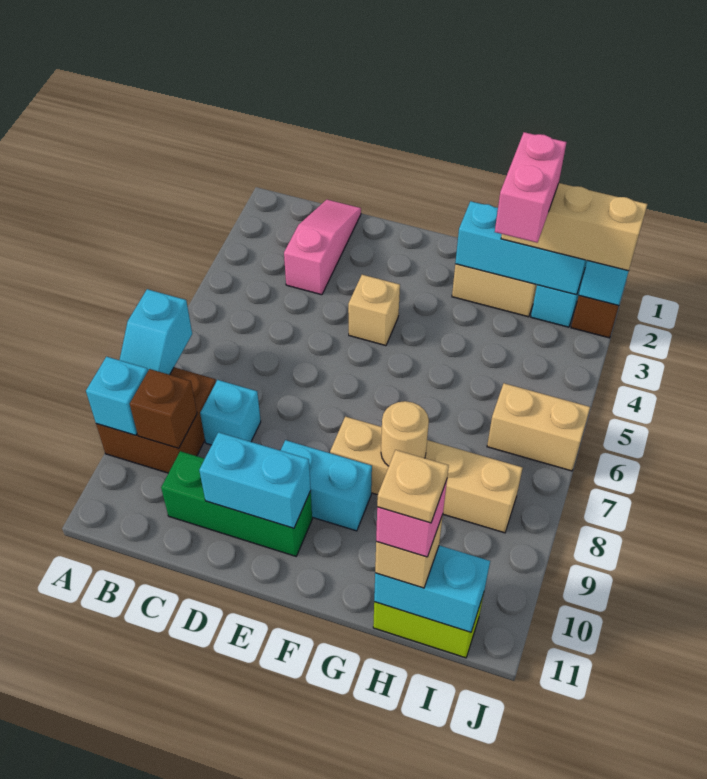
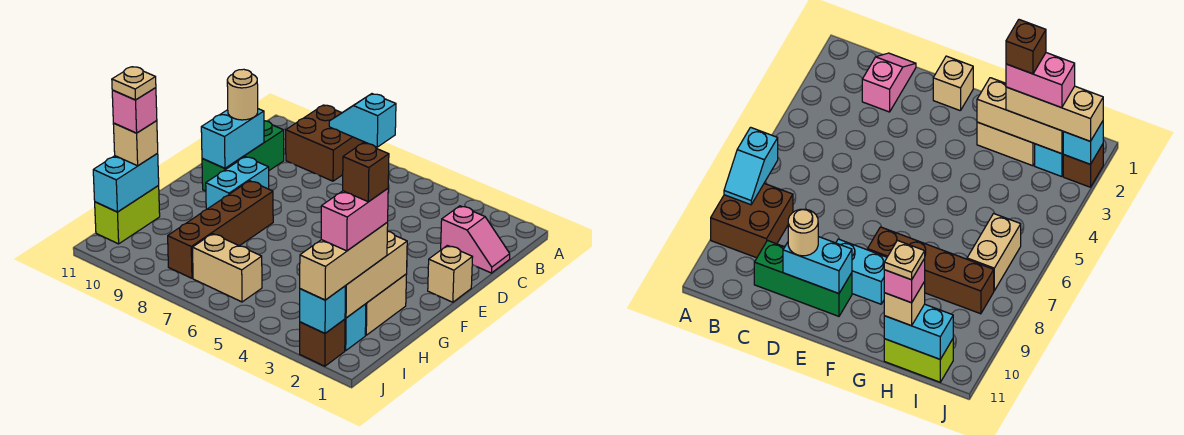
cyan 1x1 brick [86,357,148,435] -> none
brown 1x1 brick [130,369,197,448] -> brown 1x1 brick moved to [343,143,389,202]
pink 1x3 slope [284,200,361,295] -> pink 1x2 slope [441,206,510,273]
cyan 1x1 brick [200,380,261,445] -> none
tan 1x1 brick [348,275,400,346] -> tan 1x1 brick moved to [428,245,473,302]
tan 1x4 brick [330,417,522,533] -> brown 1x4 brick [168,181,273,278]
cyan 1x3 brick [455,201,587,295] -> tan 1x3 brick [345,231,407,318]
tan 1x1 round brick [381,401,429,466] -> tan 1x1 round brick moved to [227,69,258,120]
pink 1x2 brick [495,132,566,243] -> pink 1x2 brick turned to [321,189,388,251]
tan 1x2 brick [487,383,590,471] -> tan 1x2 brick turned to [192,234,262,302]

